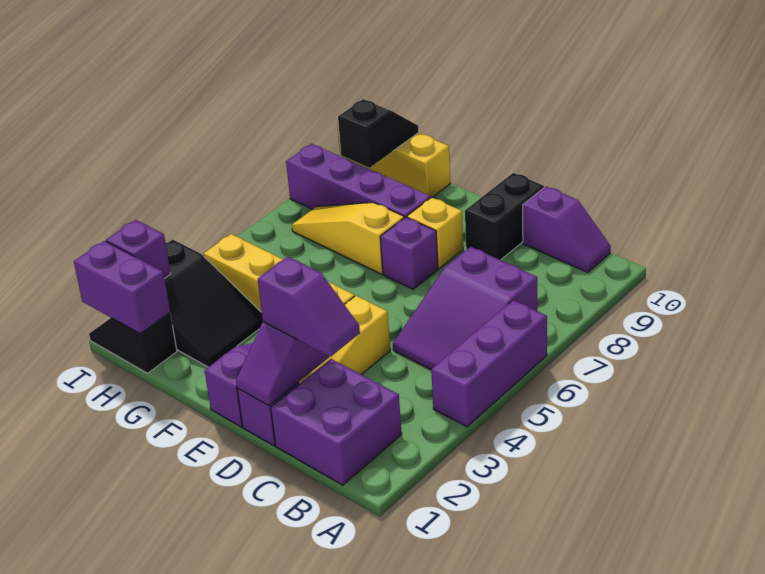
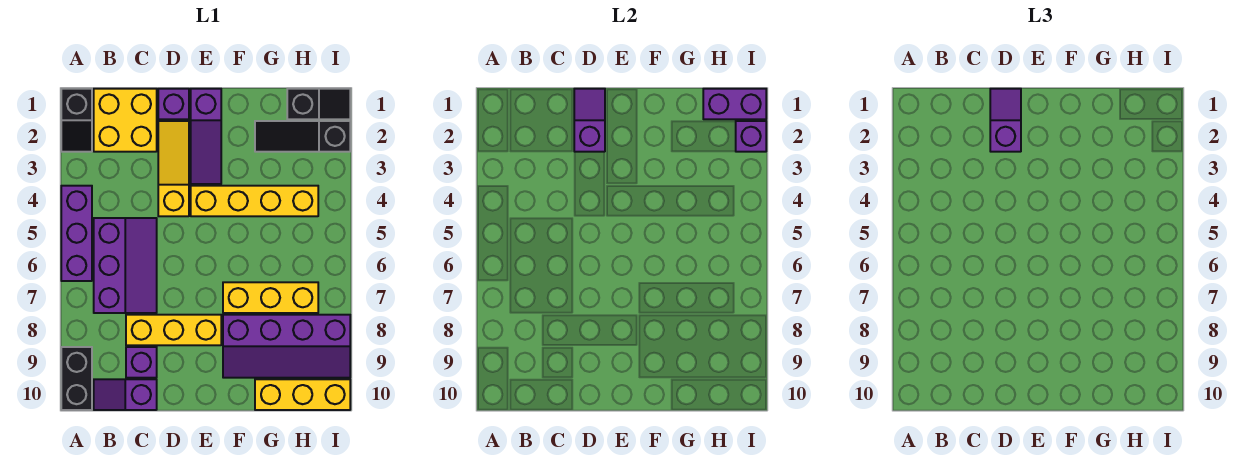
purple 2x2 brick [271,359,402,485] -> yellow 2x2 brick [94,89,157,152]
purple 2x3 slope [393,247,537,369] -> purple 2x3 slope turned to [94,218,157,313]
purple 1x2 slope [258,257,360,357] -> purple 1x2 slope turned to [990,89,1021,152]
black 1x2 brick [465,173,544,260] -> black 1x2 brick moved to [61,347,92,410]
purple 1x1 brick [380,217,438,289] -> purple 1x1 brick moved to [126,347,157,378]
yellow 1x1 brick [407,197,463,268] -> yellow 1x3 brick [126,315,221,345]
yellow 1x3 slope [292,202,404,274] -> yellow 1x3 brick [223,282,318,313]
black 2x3 slope [165,240,263,367] -> black 1x3 slope [255,121,350,152]
black 1x2 slope [338,99,419,168] -> black 1x2 slope moved to [61,89,92,152]

